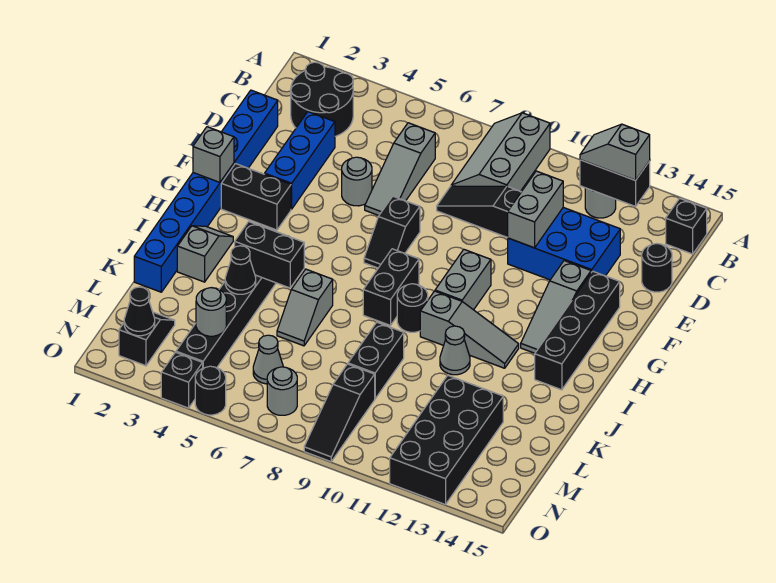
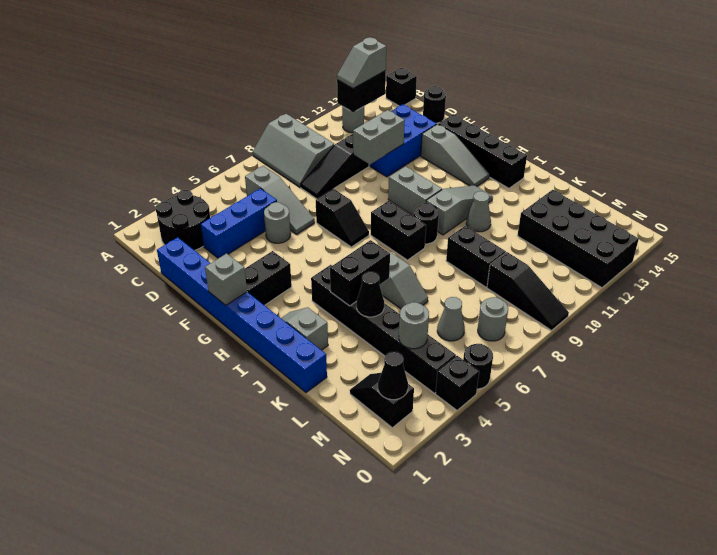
blue 1x3 brick [265,112,335,209] -> blue 1x3 brick turned to [200,188,277,258]
grey 1x2 brick [508,171,563,248] -> grey 1x2 brick turned to [353,110,405,164]

